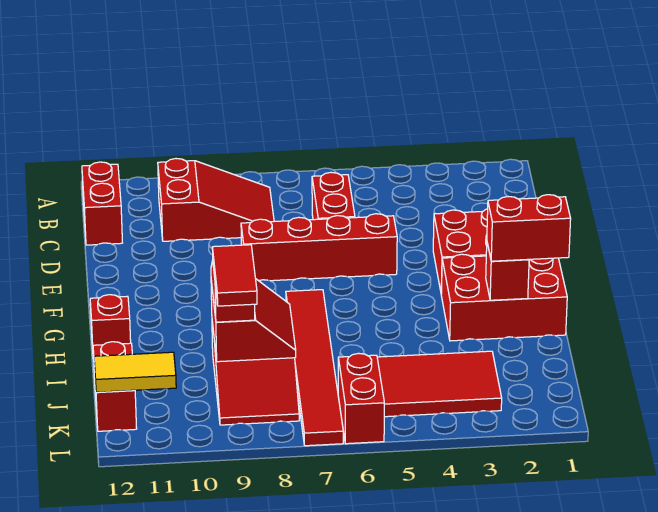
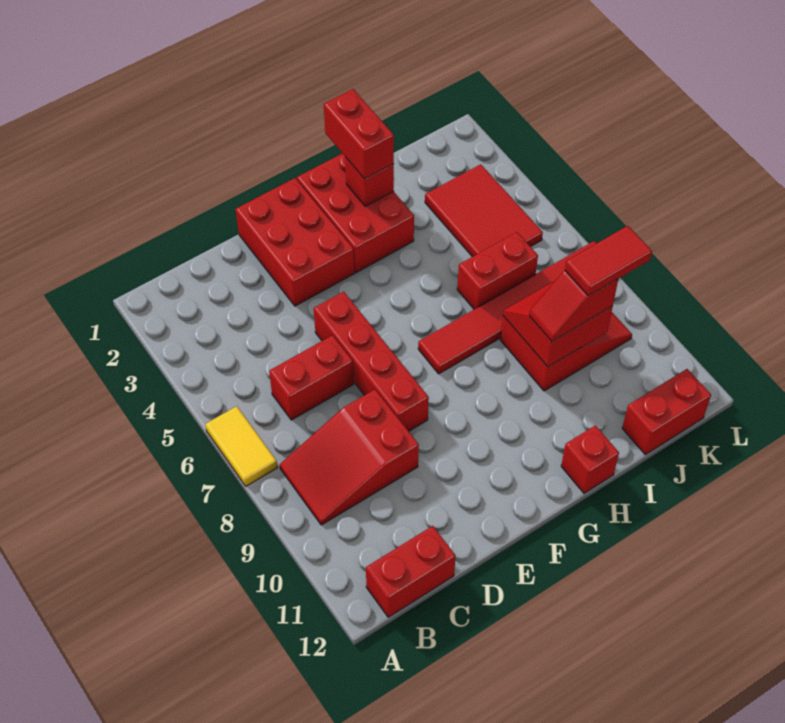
red 2x3 slope [158,159,274,241] -> red 2x3 slope turned to [280,390,419,525]
red 1x2 brick [338,353,384,444] -> red 1x2 brick moved to [457,232,538,309]
yellow 1x2 tile [94,352,176,392] -> yellow 1x2 tile moved to [205,406,277,486]

